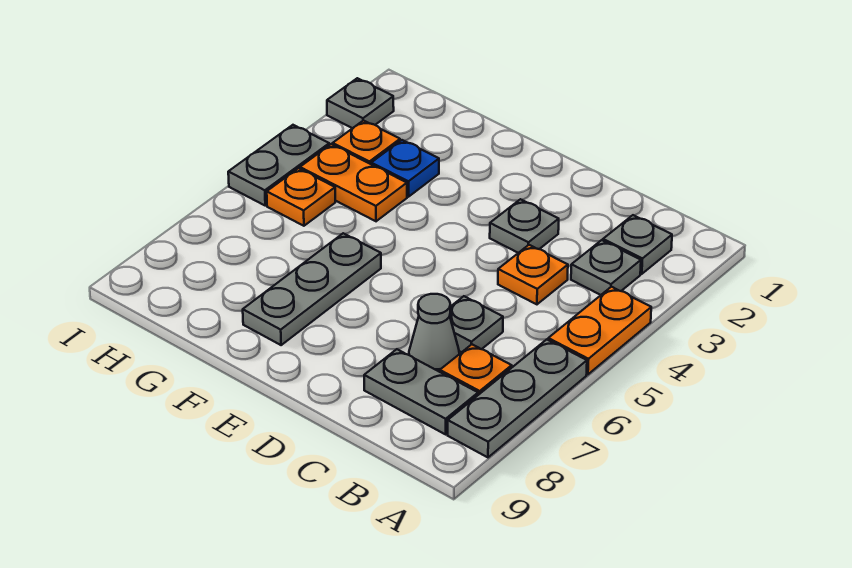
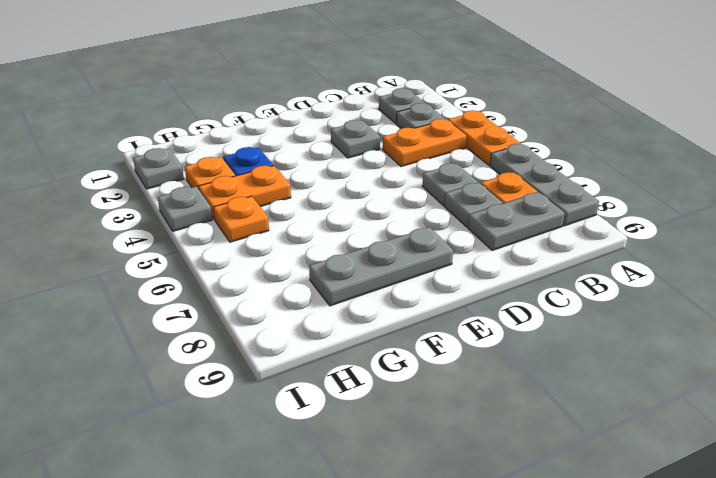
orange 1x1 plate [498,245,568,304] -> orange 1x2 plate [382,119,466,166]
grey 1x1 cone [409,294,459,372] -> grey 1x1 plate [444,183,503,227]
grey 1x3 plate [243,233,381,345] -> grey 1x3 plate turned to [309,227,453,306]
grey 1x2 plate [228,125,329,206] -> grey 1x1 plate [158,187,212,231]

